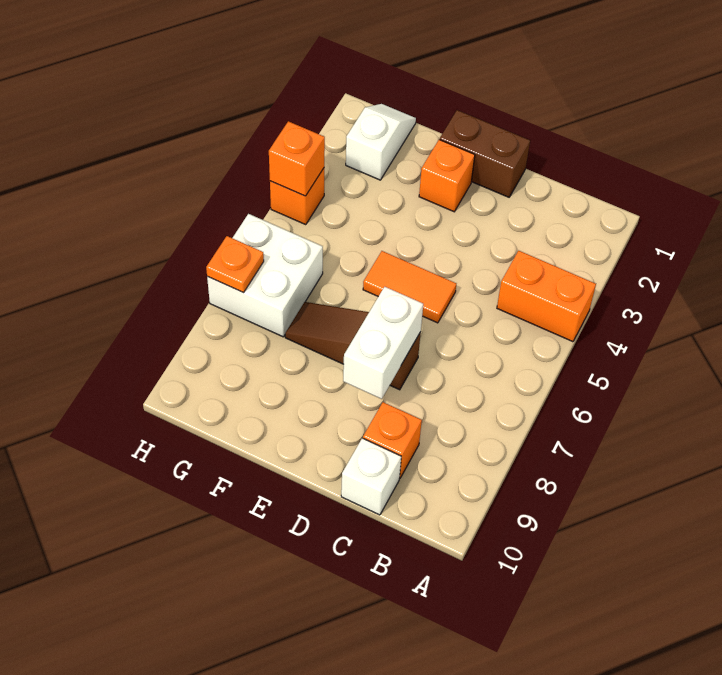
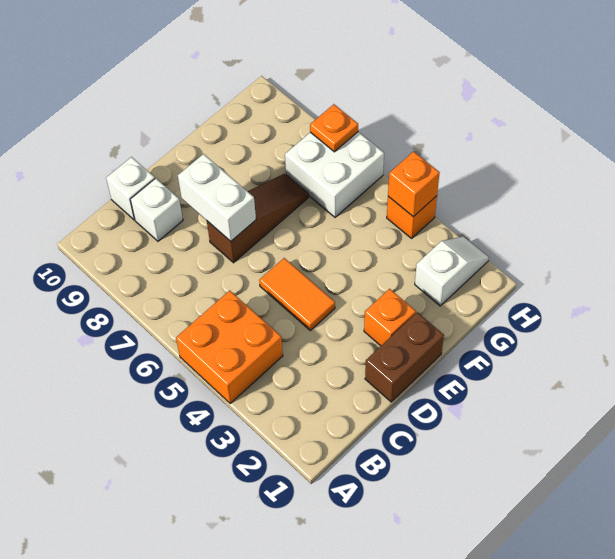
orange 1x2 brick [497,251,596,342] -> orange 2x2 brick [176,290,283,403]
orange 1x1 brick [363,402,422,478] -> white 1x1 brick [130,178,183,241]
orange 1x2 tile [363,251,456,323] -> orange 1x2 tile turned to [259,258,335,330]
white 1x2 slope [346,104,416,180] -> white 1x2 slope turned to [415,236,489,306]

